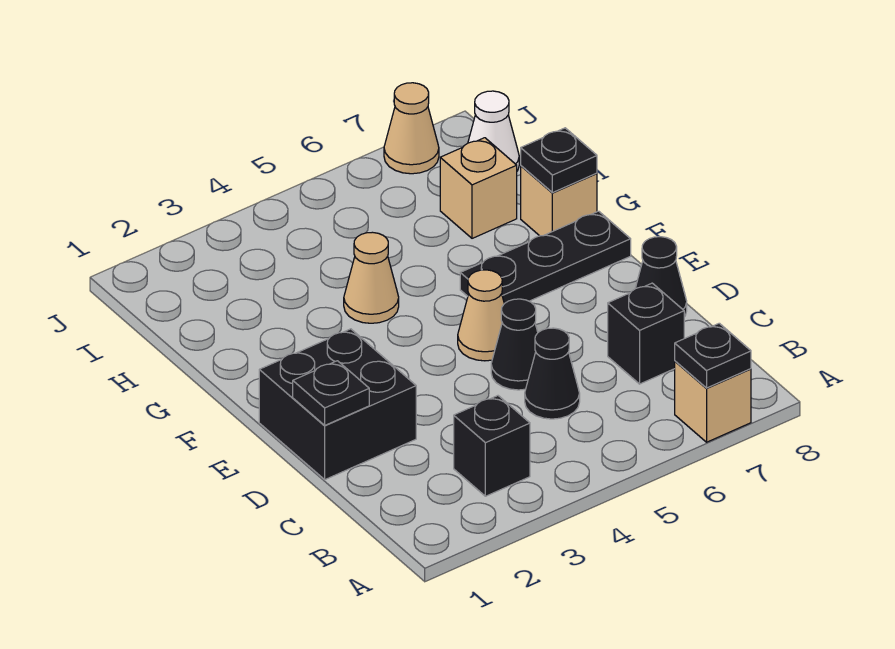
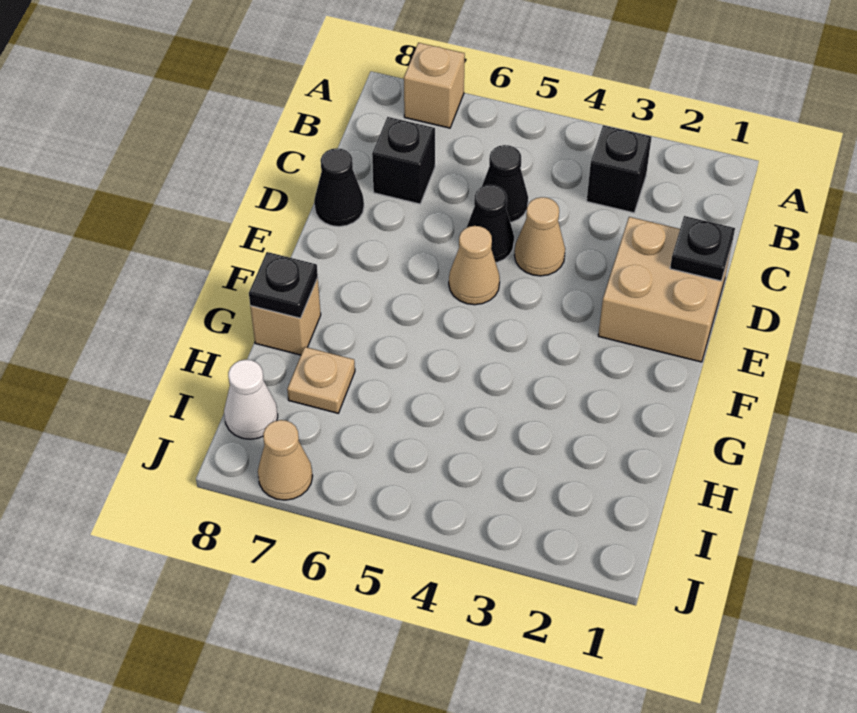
black 1x1 plate [675,323,751,388] -> none
black 2x2 brick [259,329,416,479] -> tan 2x2 brick [598,217,732,362]
black 1x3 plate [460,211,631,304] -> none
tan 1x1 cone [344,232,399,323] -> tan 1x1 cone moved to [515,197,565,276]
tan 1x1 brick [440,138,517,238] -> tan 1x1 plate [287,347,355,413]

